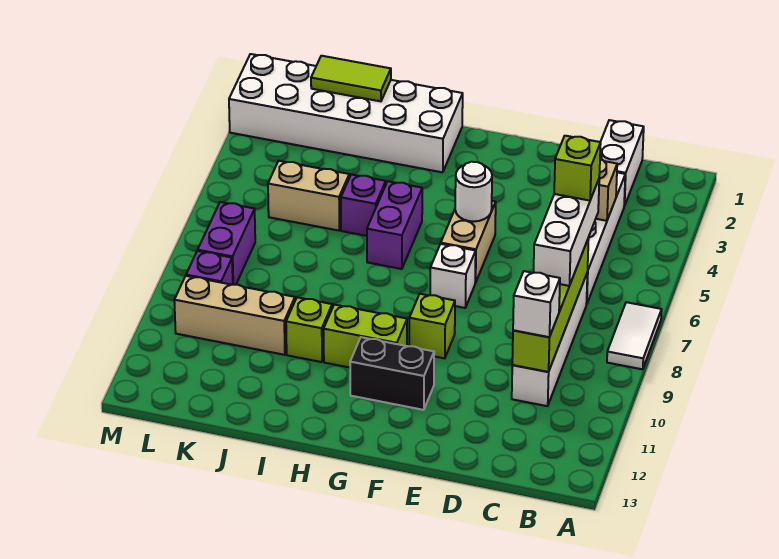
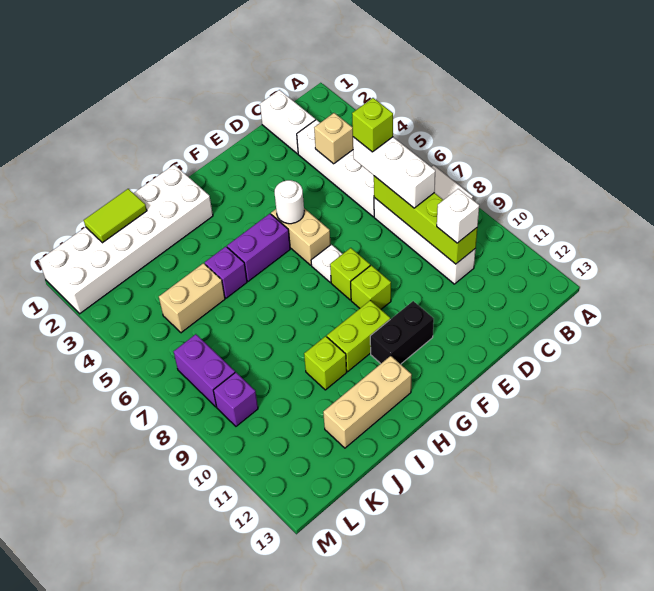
white 1x1 brick [430,244,476,308] -> white 1x1 plate [311,244,342,282]
none -> lime 1x1 brick [330,248,370,300]
purple 1x2 brick [367,181,422,269] -> purple 1x2 brick turned to [227,214,290,281]
tan 1x3 brick [174,276,295,355] -> tan 1x3 brick moved to [323,356,412,448]

